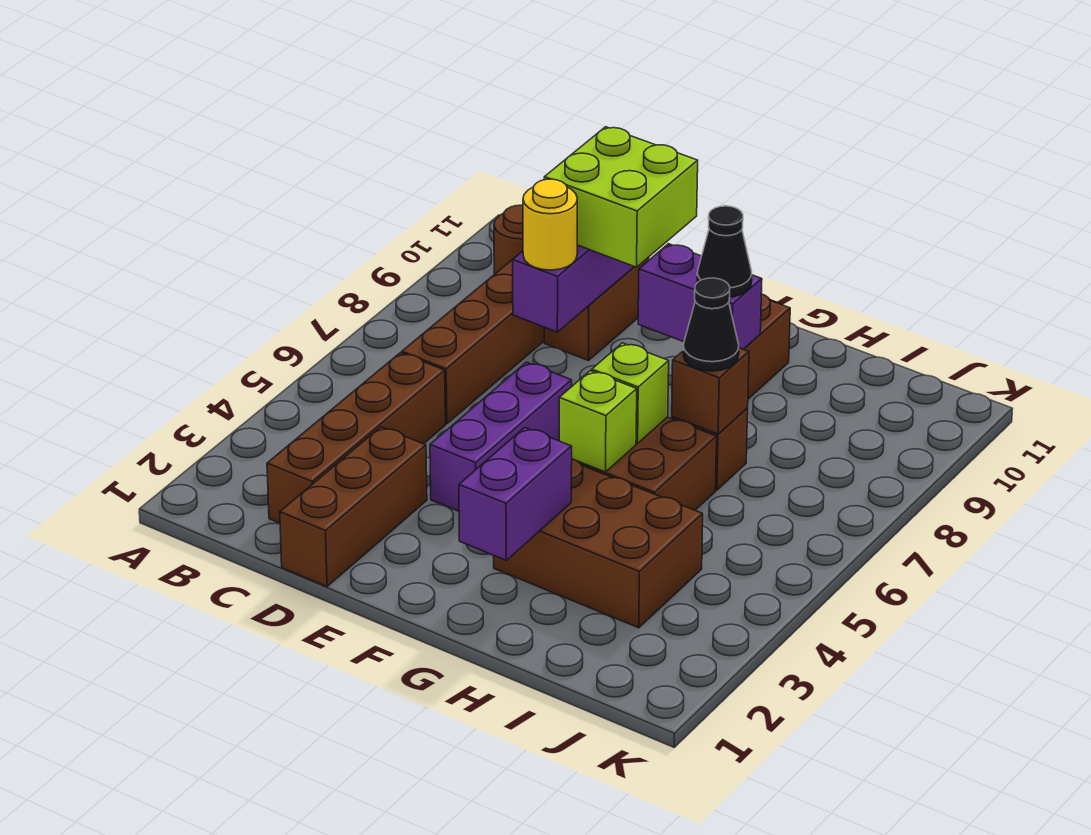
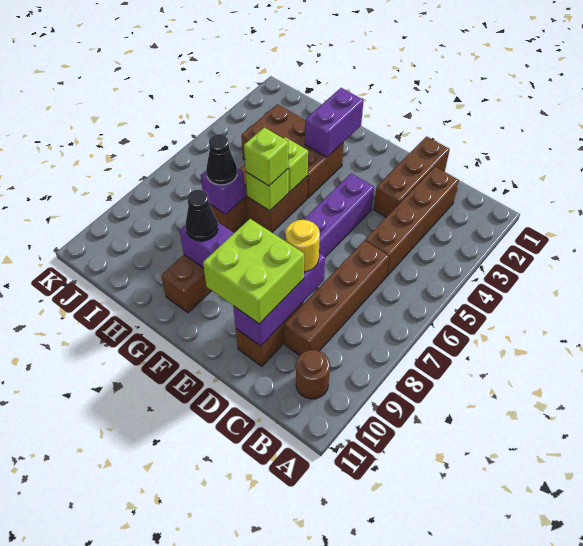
none -> lime 1x1 brick [244,127,288,186]
brown 1x1 brick [672,348,749,434] -> purple 1x1 brick [201,168,245,214]

